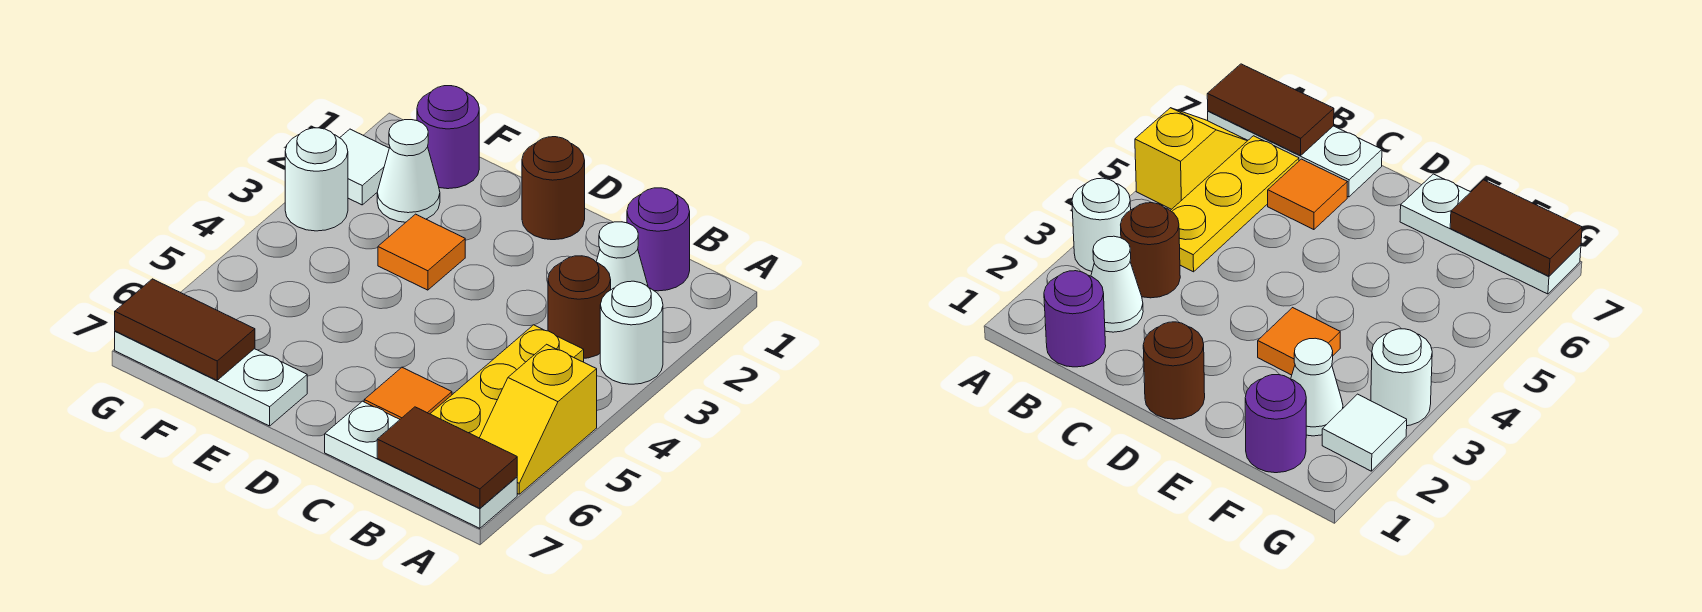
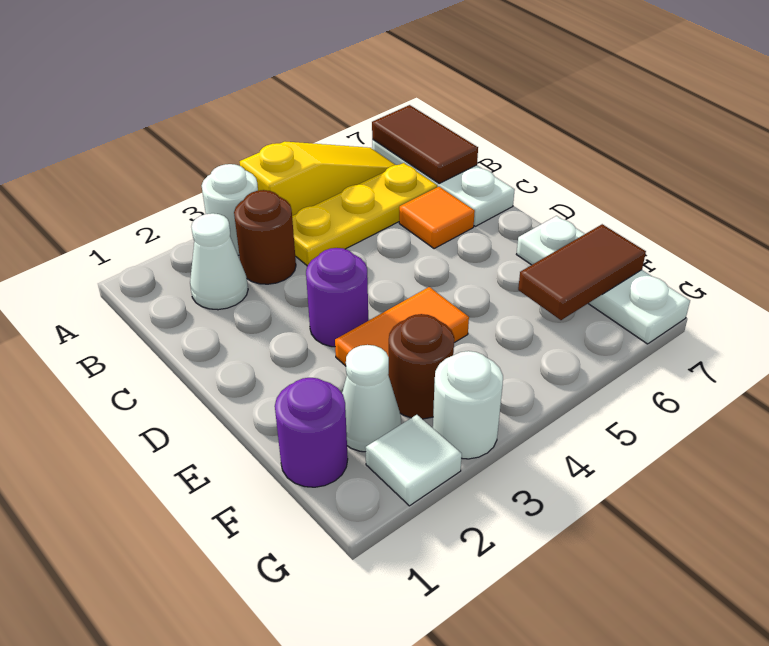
yellow 1x2 slope [480,344,597,494] -> yellow 1x3 slope [240,142,395,216]
purple 1x1 round brick [627,188,690,291] -> purple 1x1 round brick moved to [306,248,368,347]
brown 1x1 round brick [522,137,585,240] -> brown 1x1 round brick moved to [389,314,454,419]
orange 1x1 tile [378,214,465,290] -> orange 1x2 tile [335,287,469,375]
brown 1x2 tile [115,279,255,380] -> brown 1x2 tile turned to [518,224,646,320]

